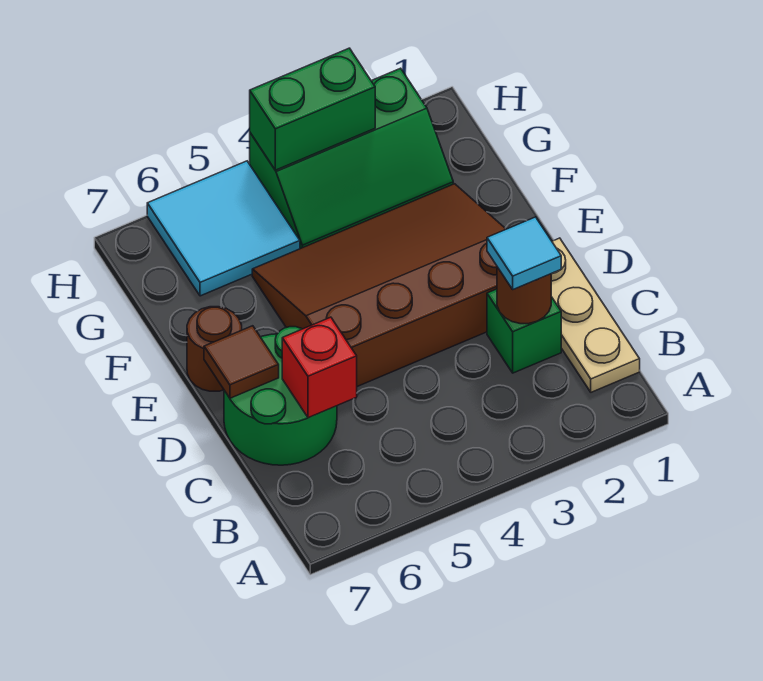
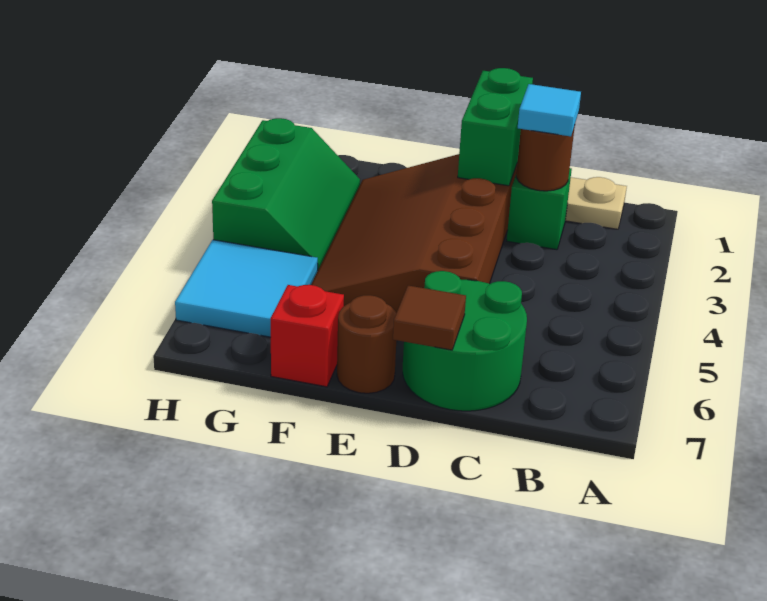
red 1x1 brick [282,317,357,418] -> red 1x1 brick moved to [270,285,344,387]
green 1x2 brick [250,48,375,170] -> green 1x2 brick moved to [458,68,533,186]

